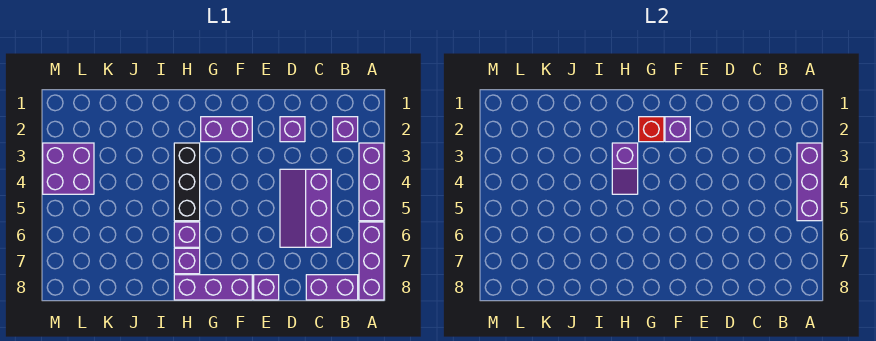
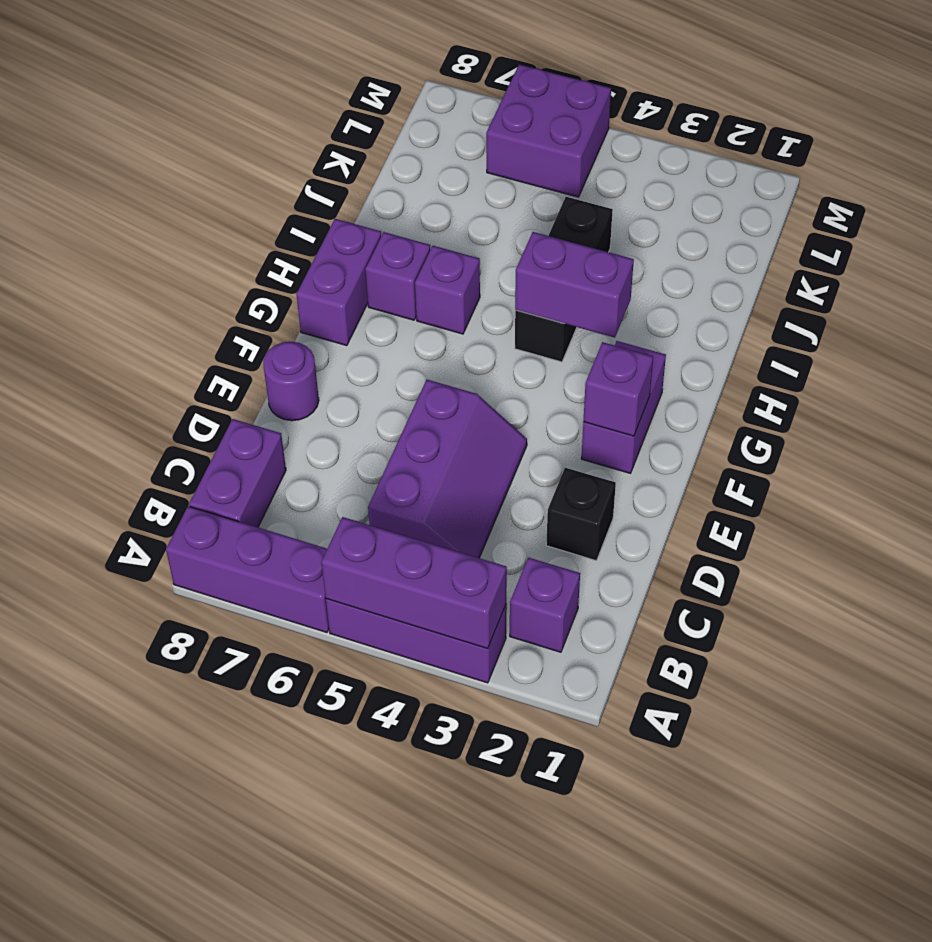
purple 2x3 slope [280,169,331,247] -> purple 2x3 slope turned to [368,380,527,558]
purple 1x1 brick [280,117,305,142] -> black 1x1 brick [546,468,616,561]
purple 1x1 brick [254,275,279,300] -> purple 1x1 round brick [263,342,319,421]
purple 1x3 brick [174,275,252,300] -> purple 1x2 brick [296,219,381,346]
red 1x1 brick [639,117,664,142] -> none
black 1x3 brick [174,143,200,221] -> black 1x3 brick turned to [515,197,613,362]
purple 1x2 slope [612,143,638,194] -> purple 1x2 brick [515,232,634,338]
purple 2x2 brick [43,143,94,194] -> purple 2x2 brick moved to [486,64,611,197]

